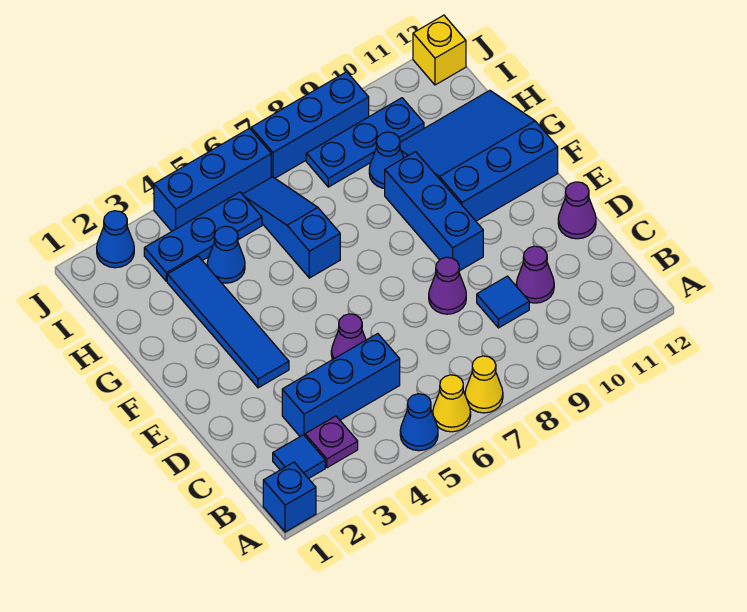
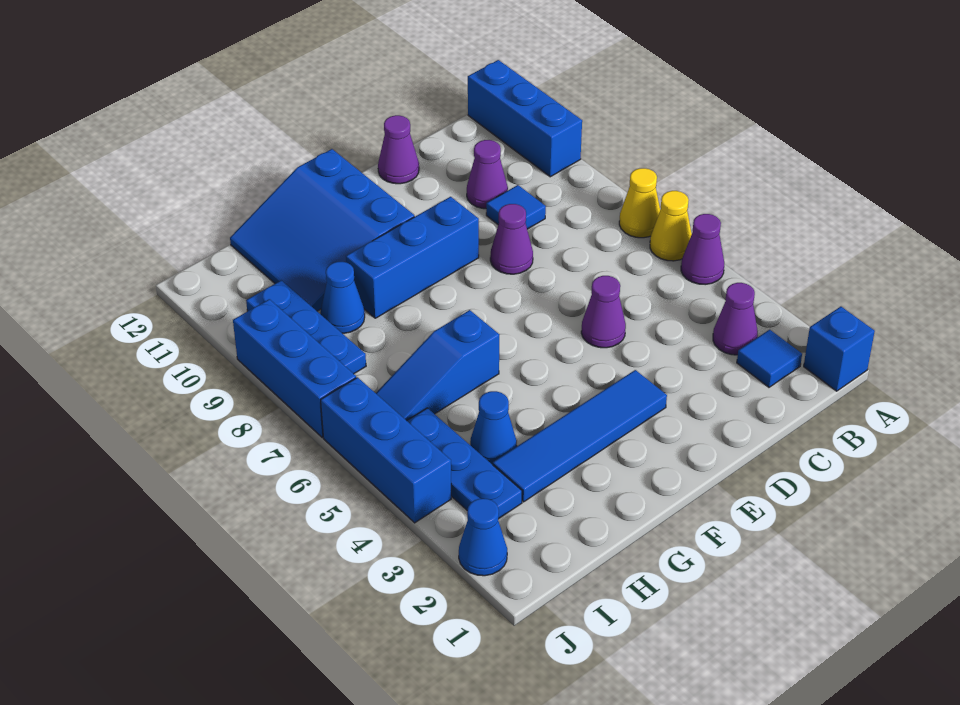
blue 1x1 cone [400,394,438,451] -> purple 1x1 cone [681,214,724,285]
purple 1x1 plate [305,416,358,468] -> purple 1x1 cone [713,283,758,355]
blue 1x3 brick [282,334,400,436] -> blue 1x3 brick moved to [468,60,582,177]
yellow 1x1 brick [413,15,466,85] -> none

